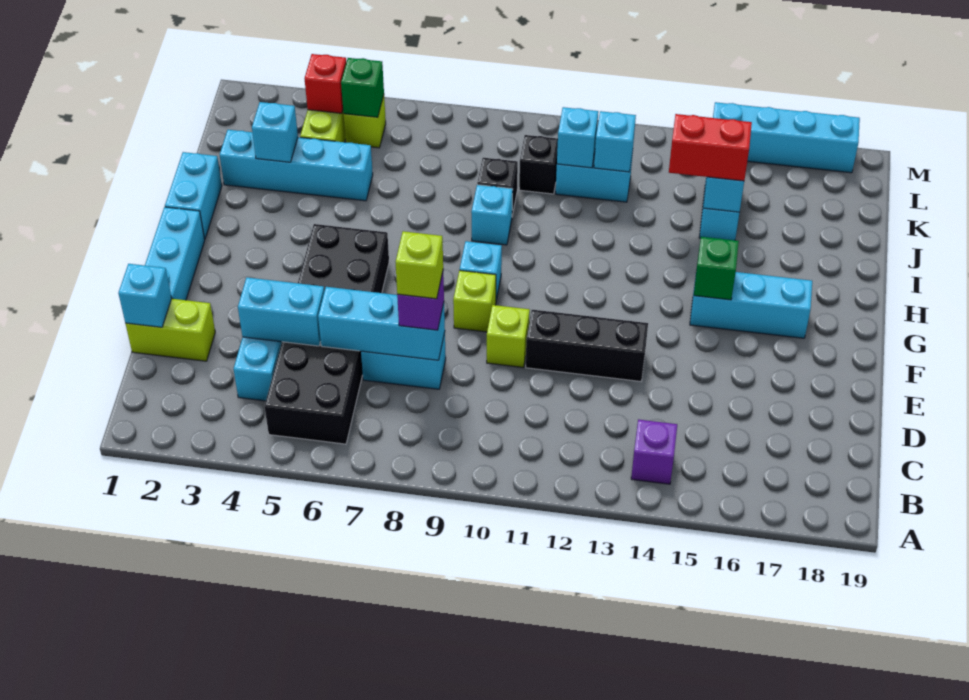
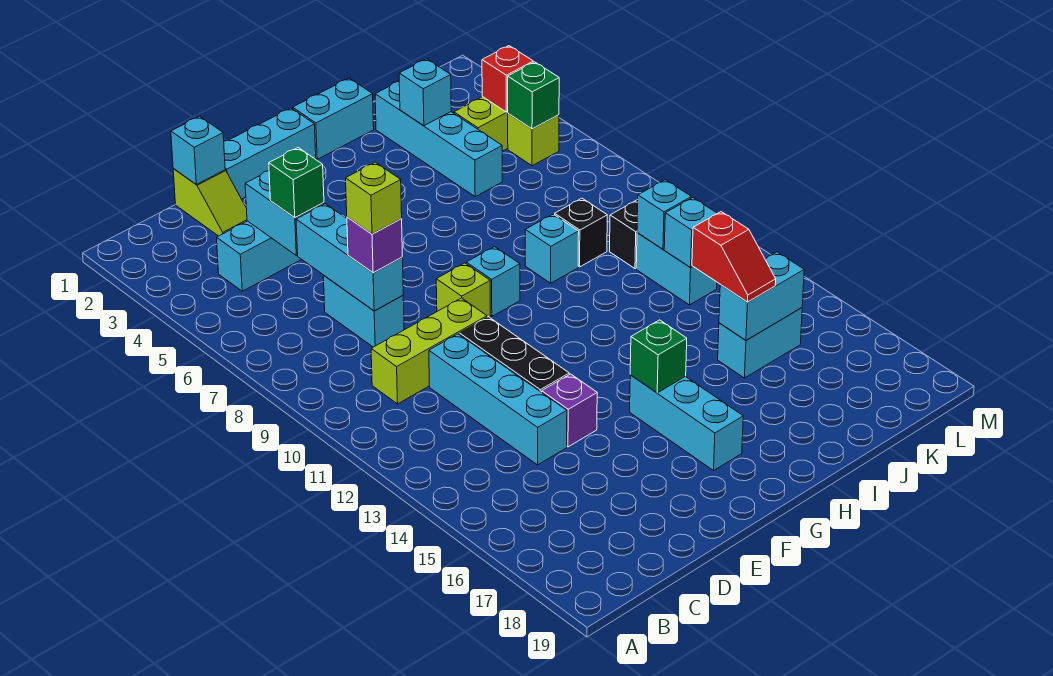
black 2x6 brick [265,224,389,444] -> none
purple 1x1 brick [631,419,677,484] -> purple 1x1 brick moved to [542,374,597,447]
lime 1x2 brick [125,299,215,361] -> lime 1x2 slope [173,169,247,236]
none -> green 1x1 brick [269,148,324,218]
lime 1x1 brick [487,305,530,367] -> lime 1x3 brick [371,298,487,404]
red 1x2 brick [669,114,752,181] -> red 1x2 slope [692,212,776,302]
cyan 1x4 brick [713,102,860,173] -> cyan 1x4 brick moved to [429,334,567,465]

